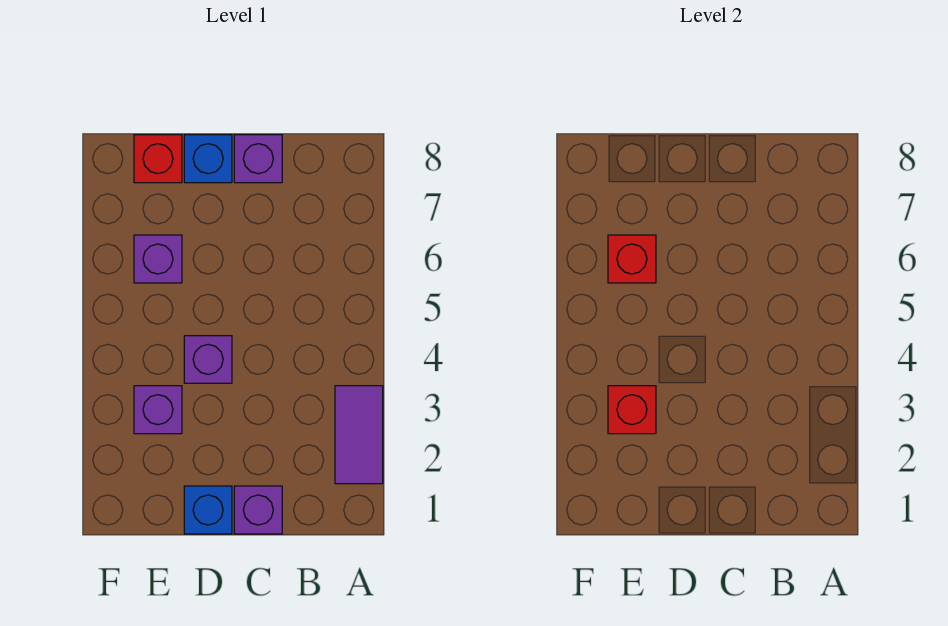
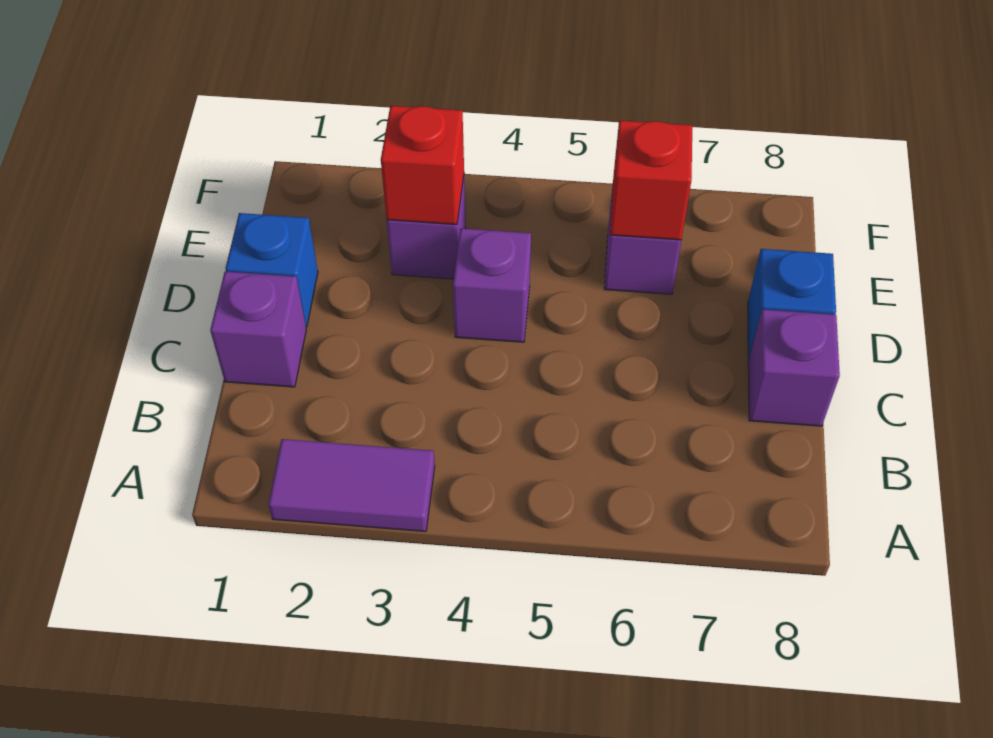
red 1x1 brick [134,135,182,183] -> none

